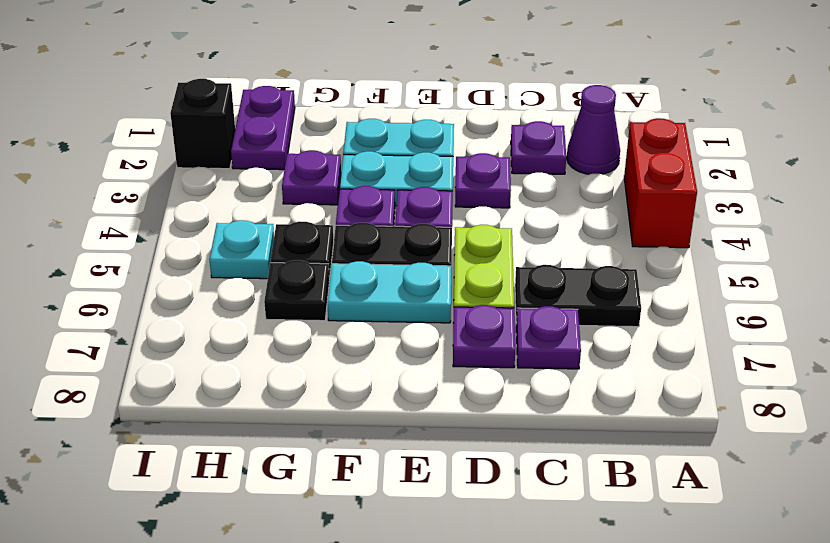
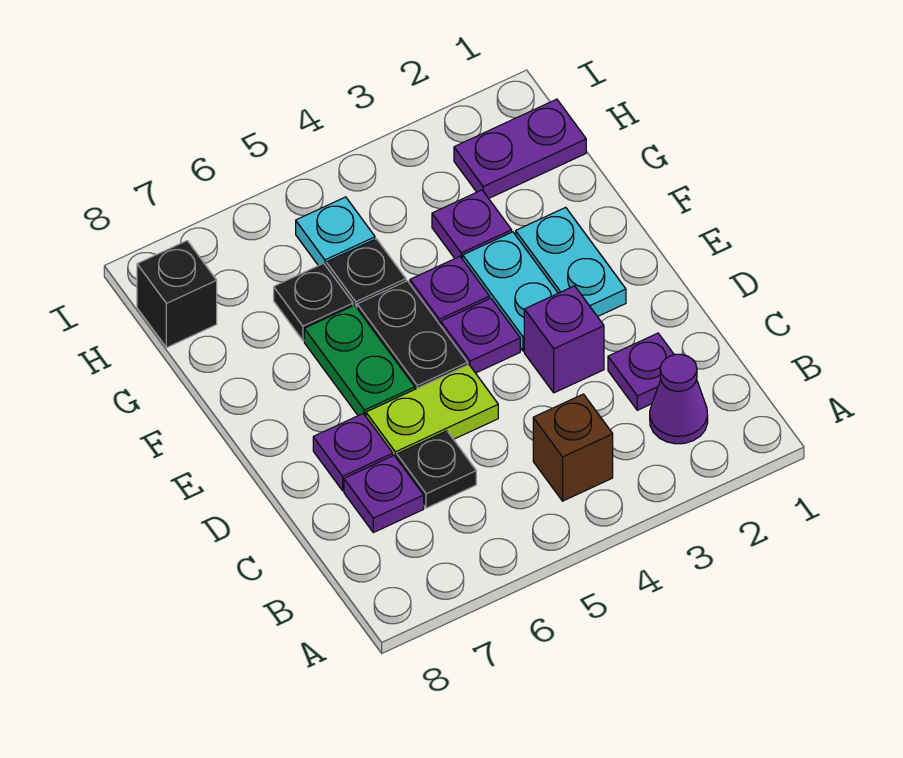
red 1x2 brick [624,118,697,248] -> none
none -> brown 1x1 brick [533,394,613,501]
black 1x2 plate [515,265,641,327] -> black 1x1 plate [397,431,476,508]
purple 1x1 plate [455,153,511,208] -> purple 1x1 brick [524,286,604,393]
cyan 1x2 plate [327,261,451,323] -> green 1x2 plate [304,305,415,416]
black 1x1 brick [170,79,235,169] -> black 1x1 brick moved to [137,241,217,348]

